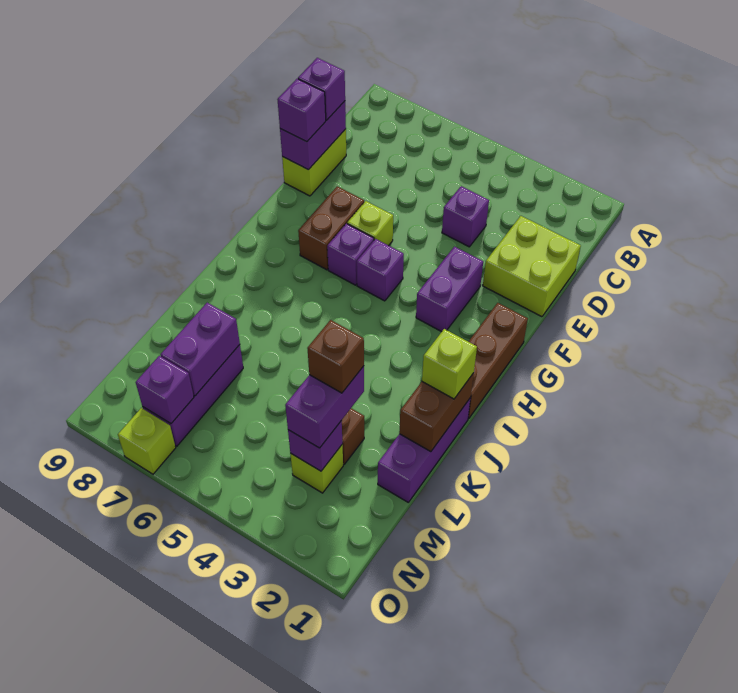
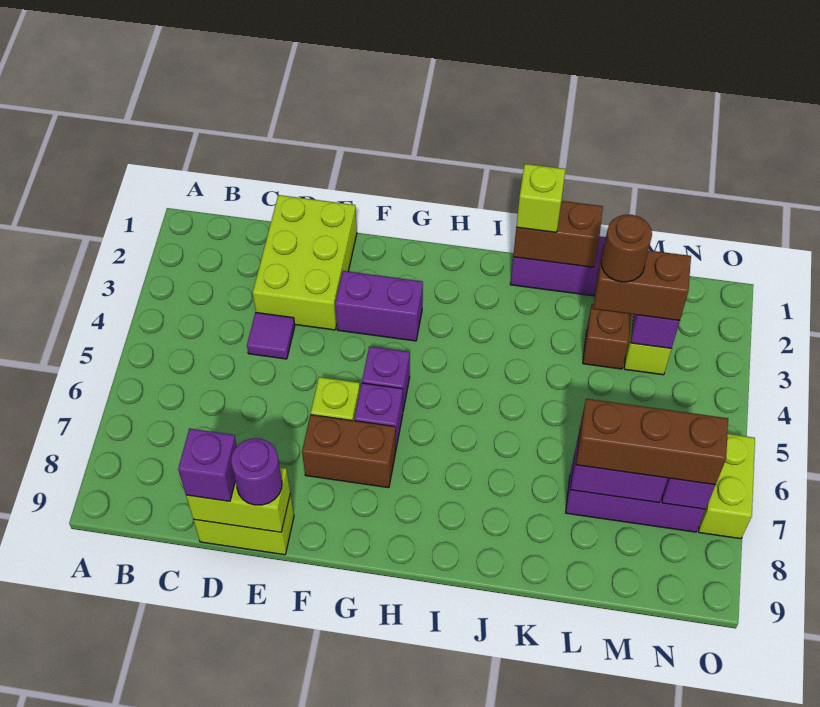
lime 2x2 brick [483,216,581,317] -> lime 2x3 brick [253,195,357,330]
purple 1x1 brick [442,186,489,247] -> purple 1x1 tile [247,312,295,359]
purple 1x2 brick [280,101,346,170] -> lime 1x2 brick [186,467,290,532]
purple 1x1 brick [277,79,326,142] -> purple 1x1 round brick [231,438,282,505]
brown 1x3 brick [468,303,528,419] -> brown 1x3 brick moved to [576,399,728,485]
purple 1x2 brick [285,366,364,448] -> brown 1x2 brick [593,245,691,321]
brown 1x1 brick [307,320,364,393] -> brown 1x1 round brick [601,215,652,282]
lime 1x1 brick [118,408,176,474] -> lime 1x2 brick [699,434,755,539]

